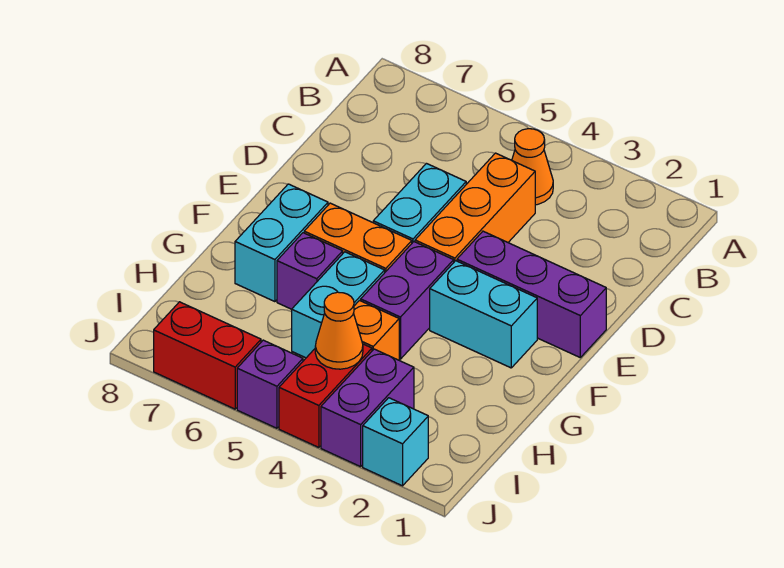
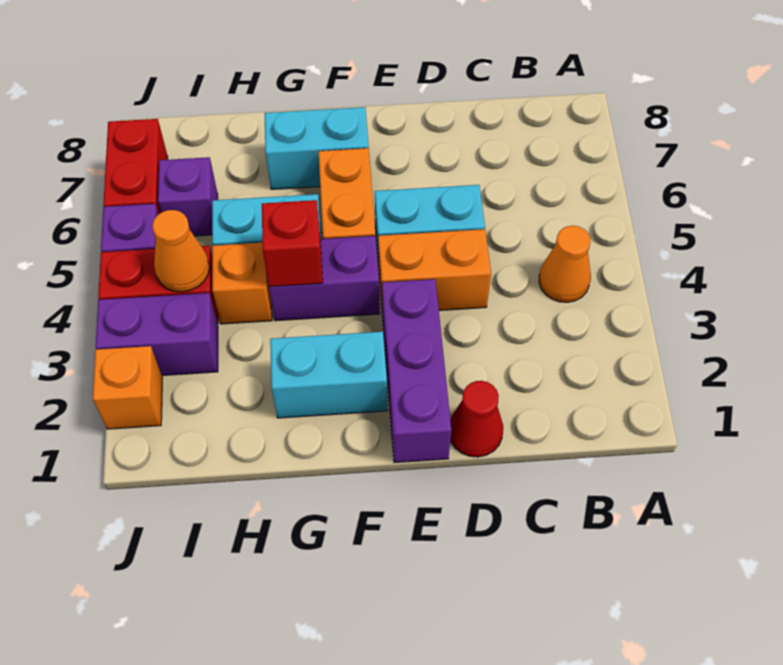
orange 1x3 brick [415,153,535,262] -> orange 1x2 brick [378,229,491,310]
none -> red 1x1 cone [450,381,503,457]
cyan 1x2 brick [430,261,537,368] -> cyan 1x2 brick turned to [270,332,387,418]
none -> red 1x1 brick [262,200,323,287]
purple 1x1 brick [277,233,343,309] -> purple 1x1 brick moved to [158,157,218,236]
cyan 1x1 brick [363,398,428,486] -> orange 1x1 brick [93,346,163,429]

